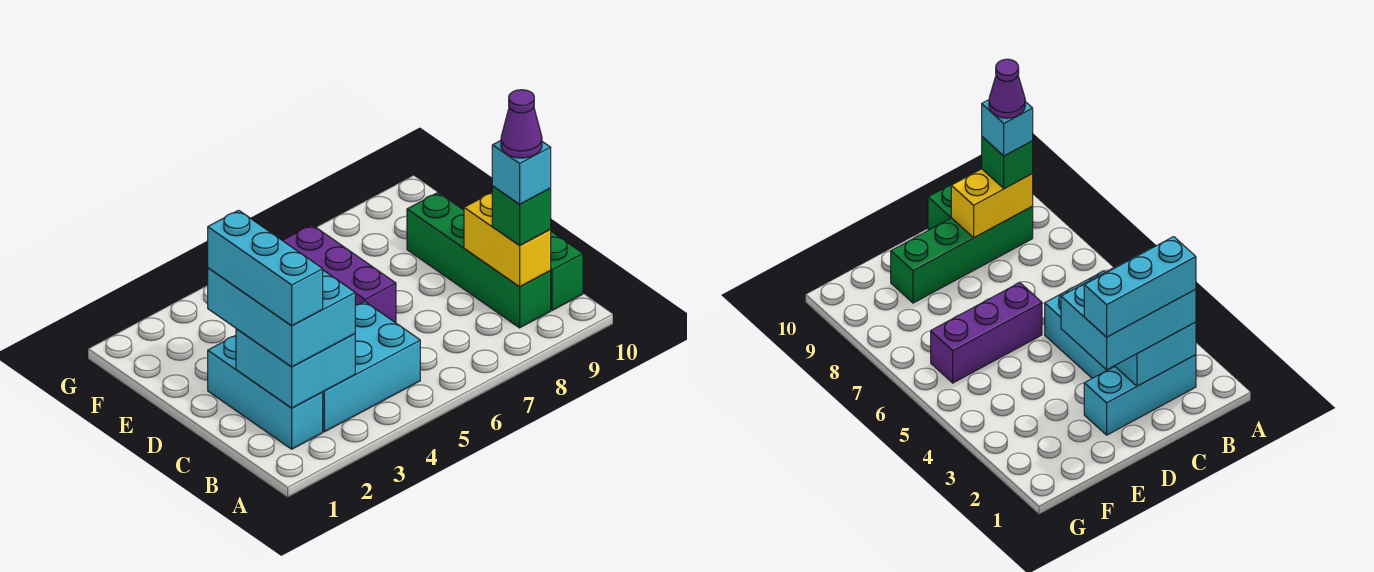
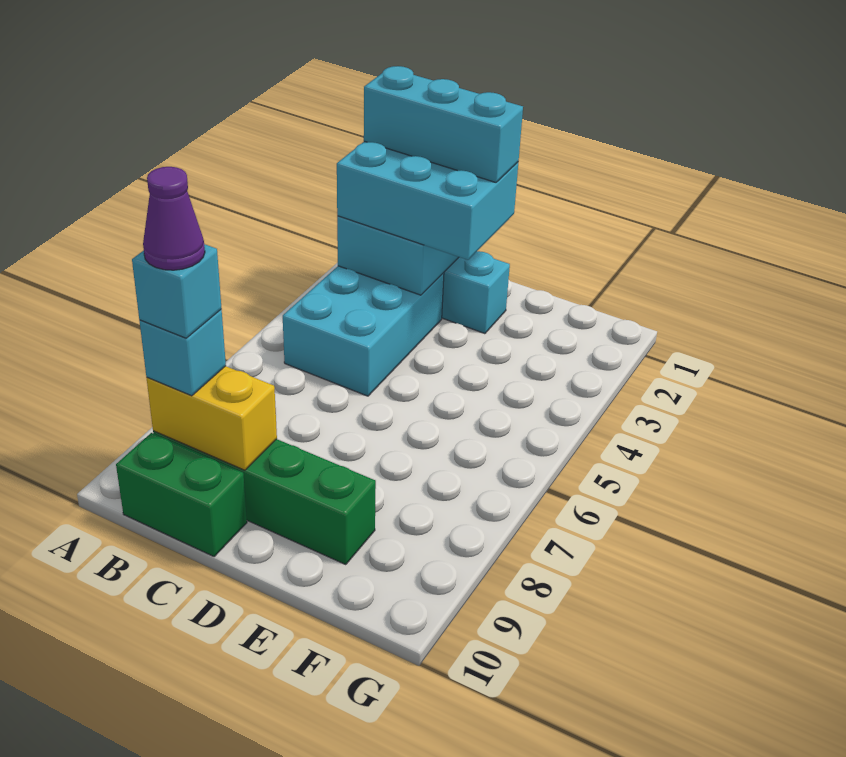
green 1x1 brick [492,186,551,246] -> cyan 1x1 brick [140,310,226,396]
purple 1x3 brick [282,225,396,323] -> none

